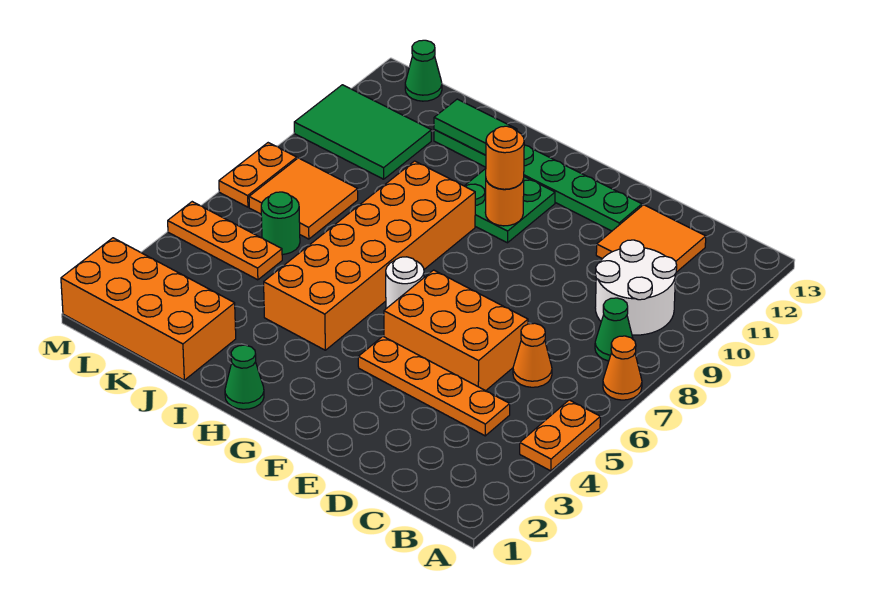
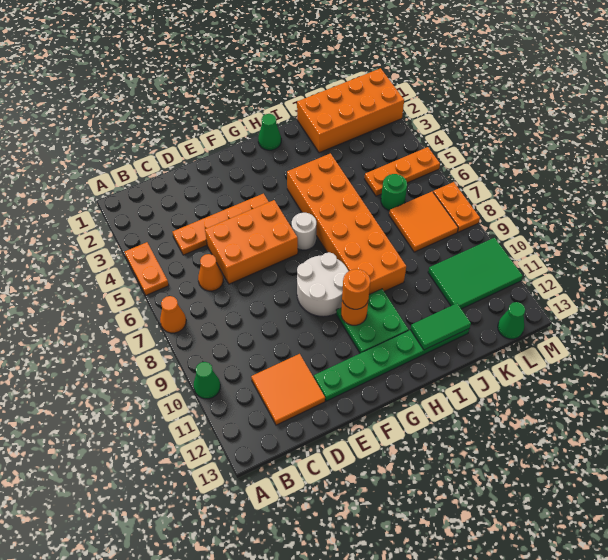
green 1x1 cone [595,298,633,361] -> green 1x1 cone moved to [194,362,220,399]
white 2x2 round brick [595,240,677,335] -> white 2x2 round brick moved to [297,252,348,317]

